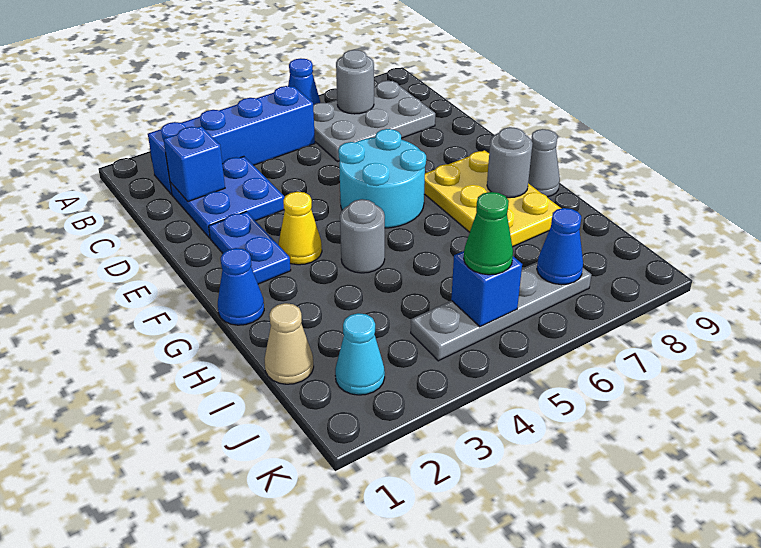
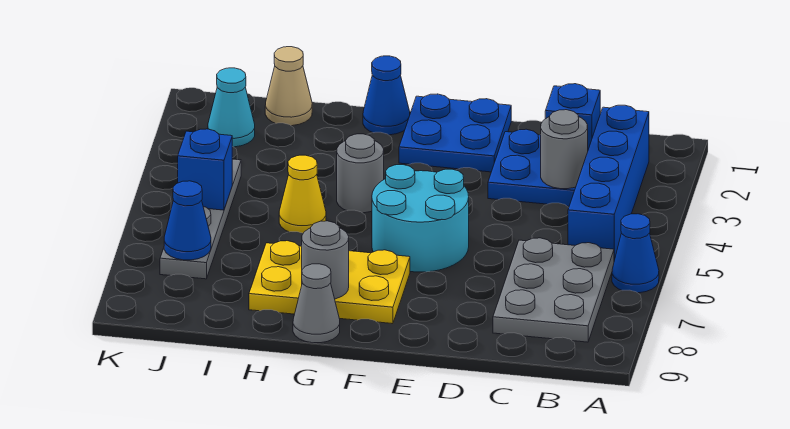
grey 1x1 round brick [336,50,374,114] -> grey 1x1 round brick moved to [541,110,588,189]
blue 1x2 plate [209,212,291,284] -> blue 2x2 plate [399,94,511,172]
yellow 1x1 cone [279,192,322,265] -> yellow 1x1 cone moved to [279,155,326,233]
green 1x1 cone [464,192,513,275] -> none

